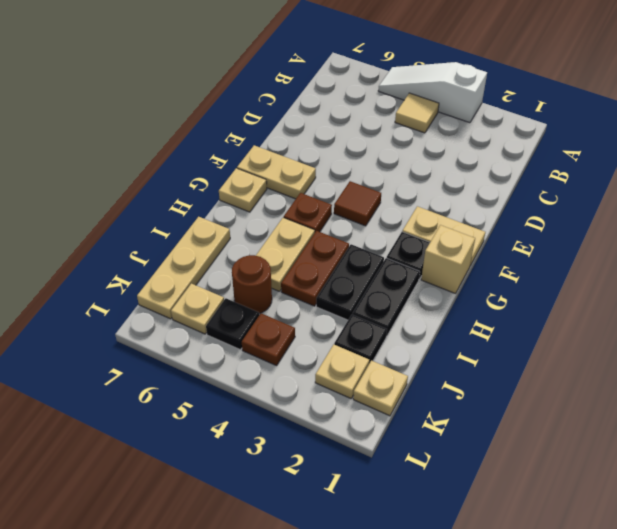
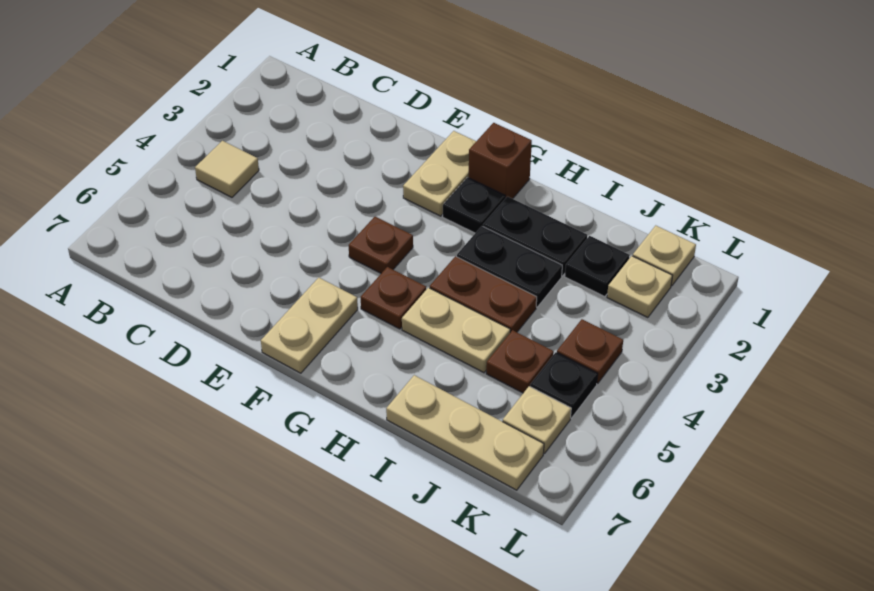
white 1x3 slope [378,62,487,123] -> none
brown 1x1 tile [334,181,381,226] -> brown 1x1 plate [349,217,413,273]
tan 1x1 brick [421,225,475,294] -> brown 1x1 brick [469,123,532,199]
tan 1x1 plate [219,168,267,212] -> none
brown 1x1 round brick [232,255,272,314] -> brown 1x1 plate [486,330,554,393]

